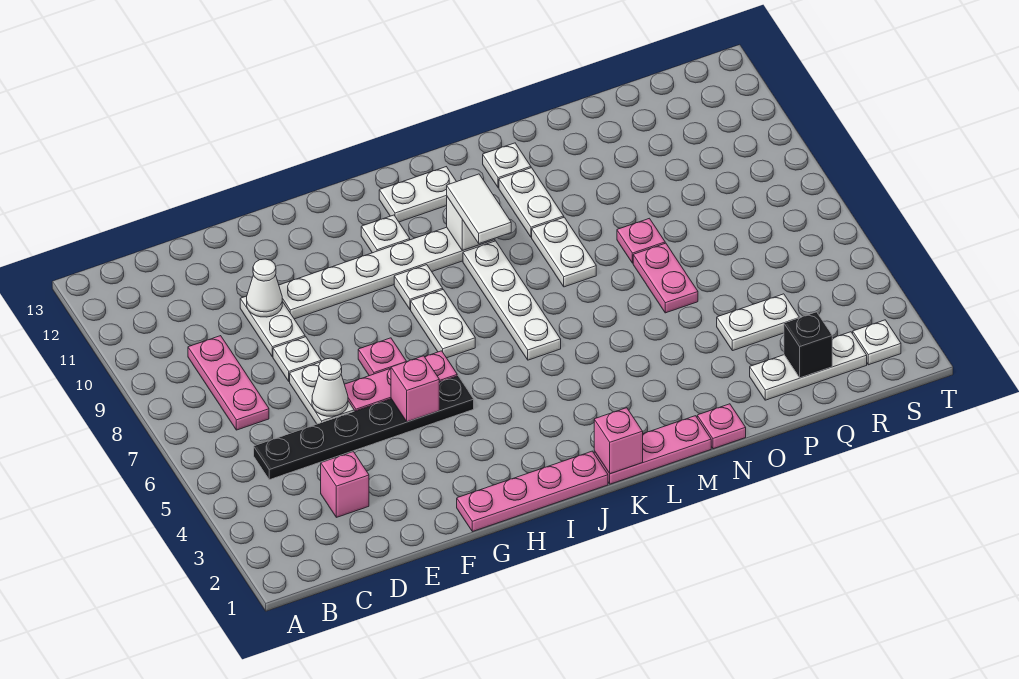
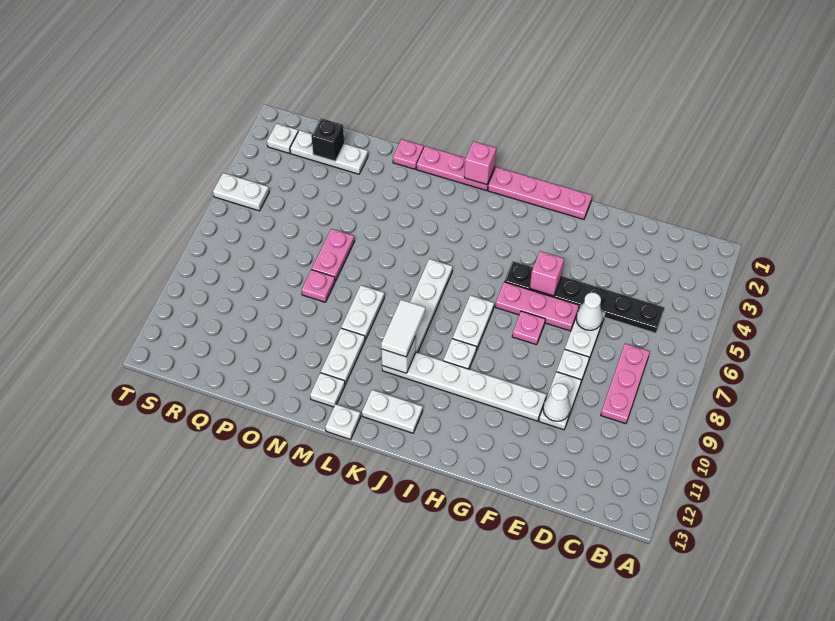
pink 1x1 brick [321,452,369,517] -> none
white 1x1 plate [361,215,410,253] -> white 1x1 plate moved to [325,404,361,439]
white 1x2 plate [717,294,799,351] -> white 1x2 plate moved to [213,173,269,211]

